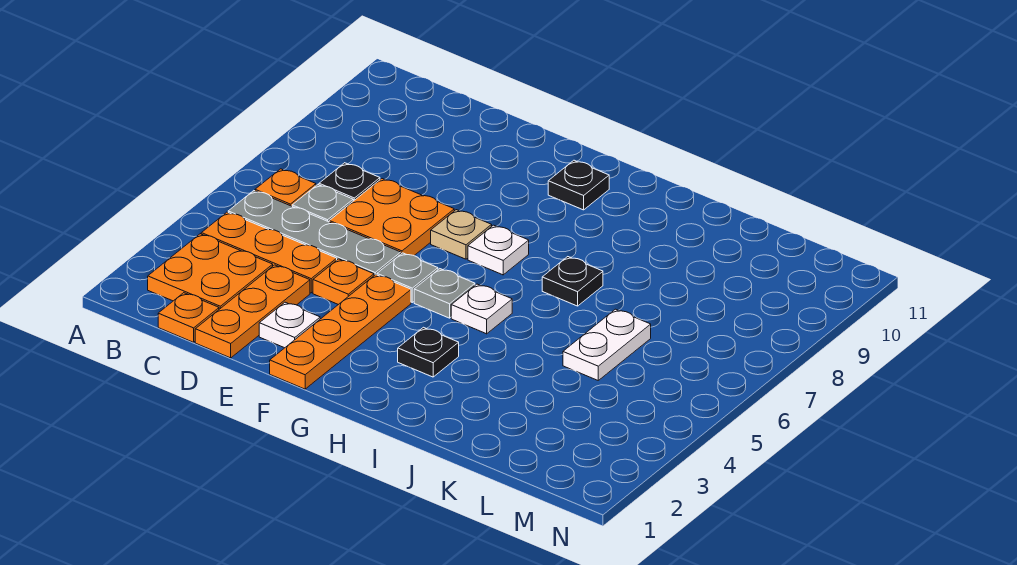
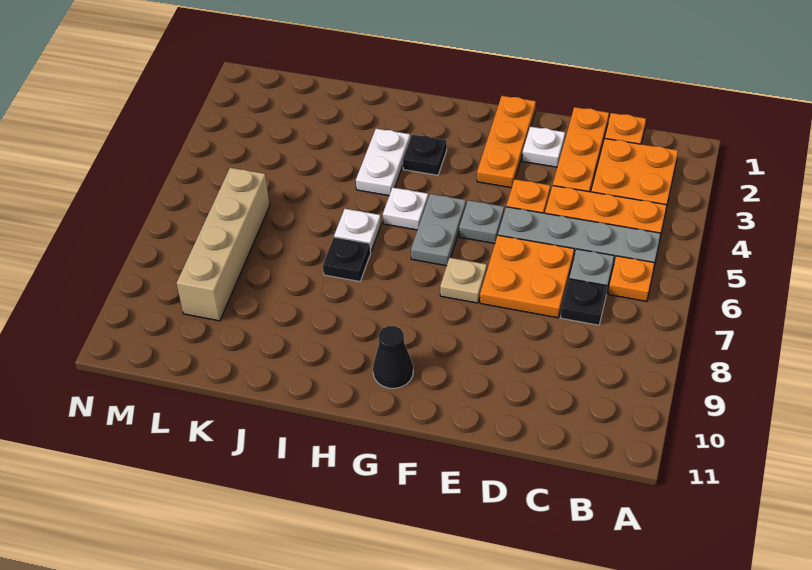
orange 1x4 plate [270,275,411,389] -> orange 1x3 plate [477,96,536,188]
grey 1x1 plate [414,269,475,318] -> grey 1x2 plate [411,194,466,266]
white 1x1 plate [468,225,529,275] -> white 1x1 plate moved to [334,209,381,252]
black 1x1 plate [548,160,609,210] -> black 1x1 cone [373,326,413,388]
white 1x2 plate [563,309,651,380] -> white 1x2 plate moved to [356,129,410,196]
none -> tan 1x4 brick [177,168,270,321]

